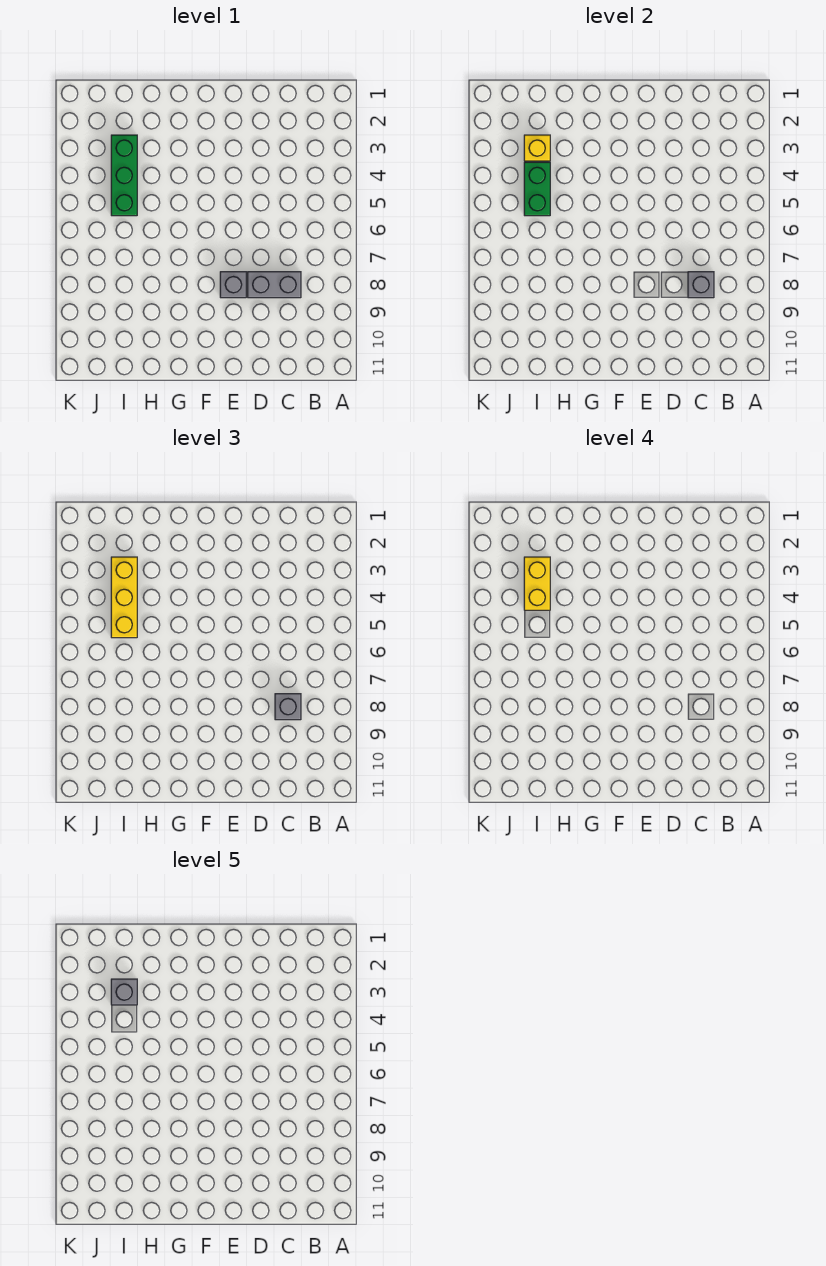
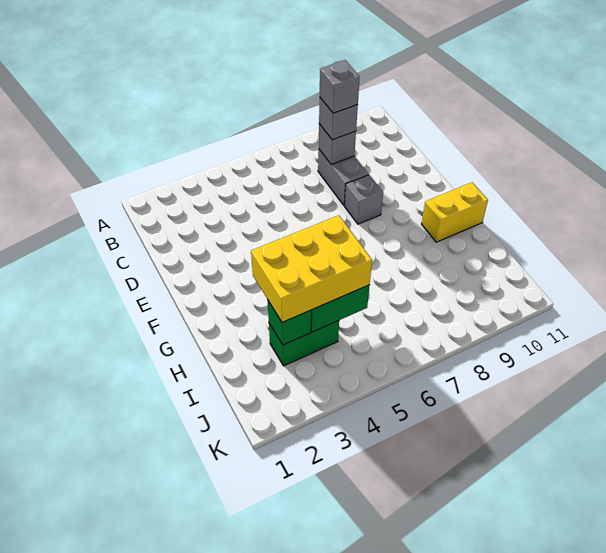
green 1x3 brick [111,135,137,216] -> green 1x2 brick [269,321,339,366]
yellow 1x1 brick [524,135,550,161] -> green 1x1 brick [268,301,311,345]
yellow 1x3 brick [111,557,137,638] -> yellow 2x3 brick [251,215,372,322]
yellow 1x2 brick [524,557,550,610] -> yellow 1x2 brick moved to [422,182,488,242]
grey 1x1 brick [111,979,137,1005] -> grey 1x1 brick moved to [320,60,360,113]

